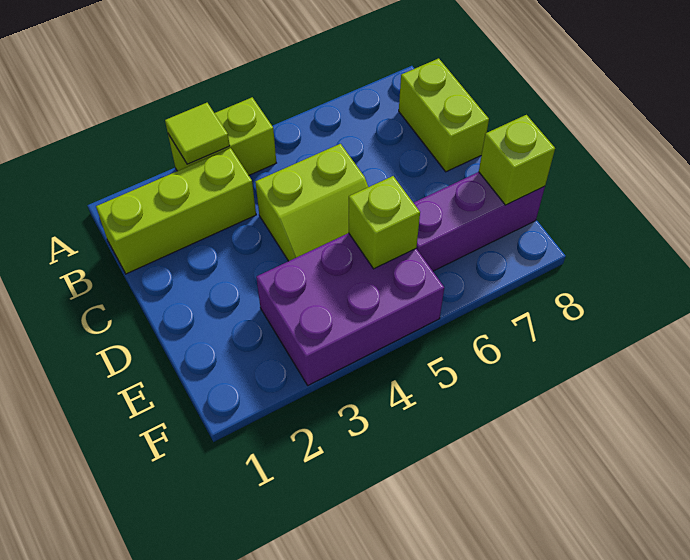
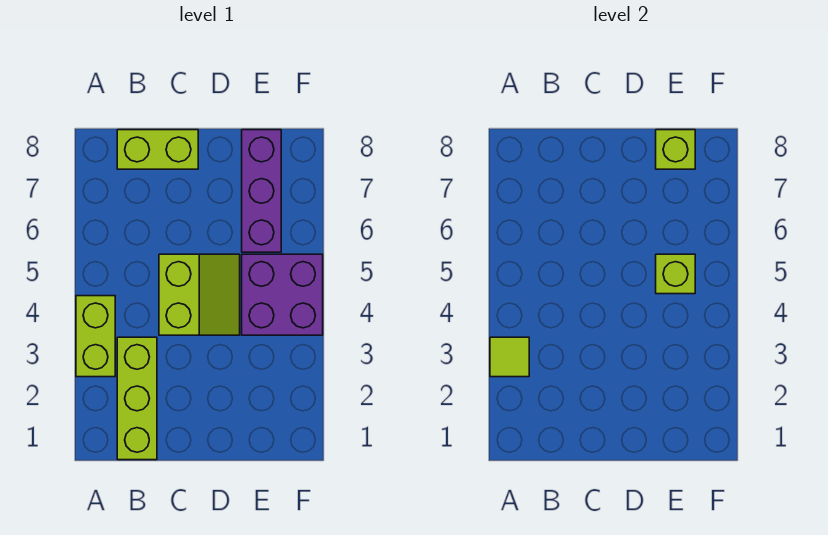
purple 2x3 brick [256,233,444,385] -> purple 2x2 brick [242,254,323,335]

